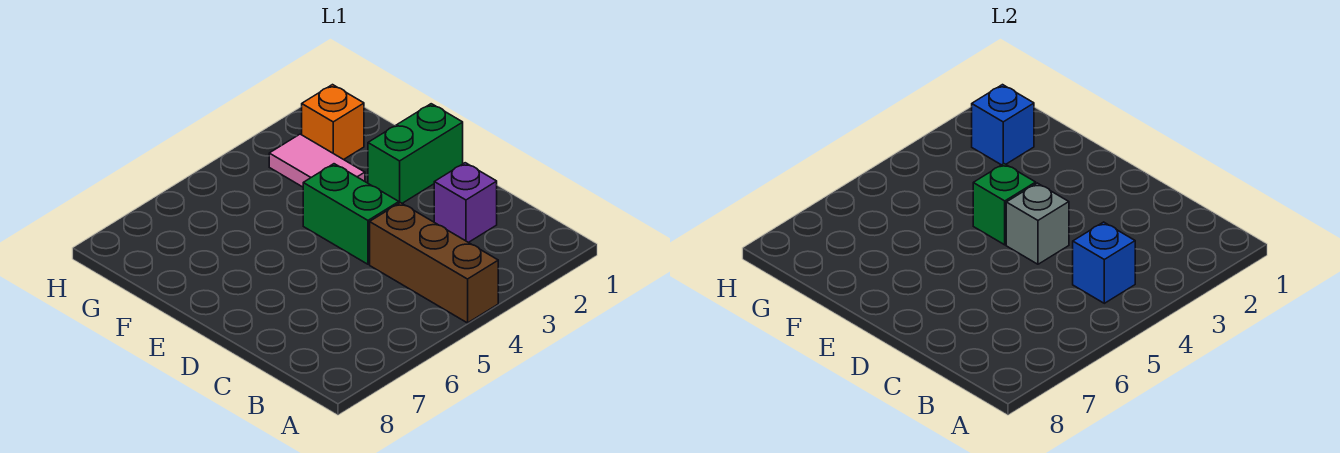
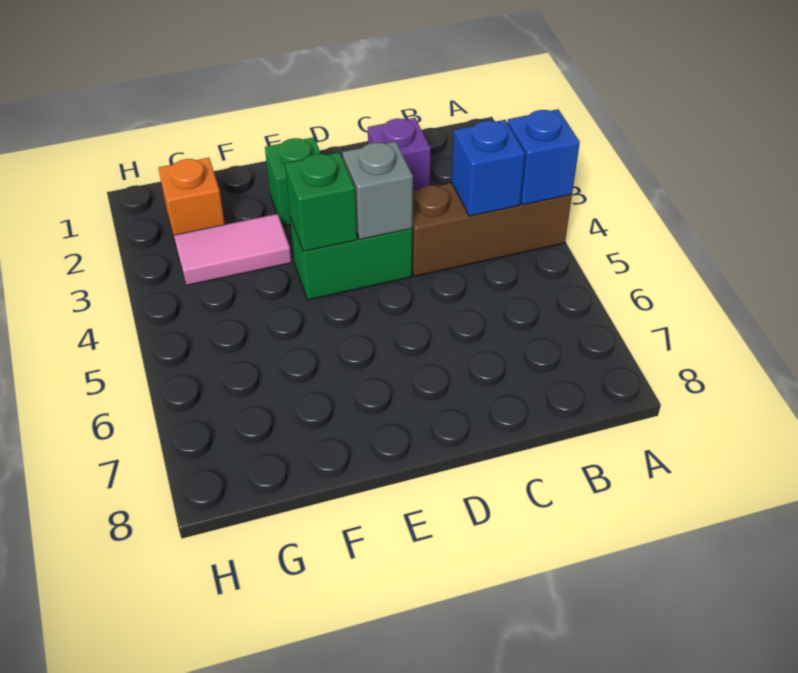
green 1x2 brick [368,104,463,203] -> green 1x1 brick [265,137,321,227]
blue 1x1 brick [972,85,1034,165] -> blue 1x1 brick moved to [508,109,580,205]

